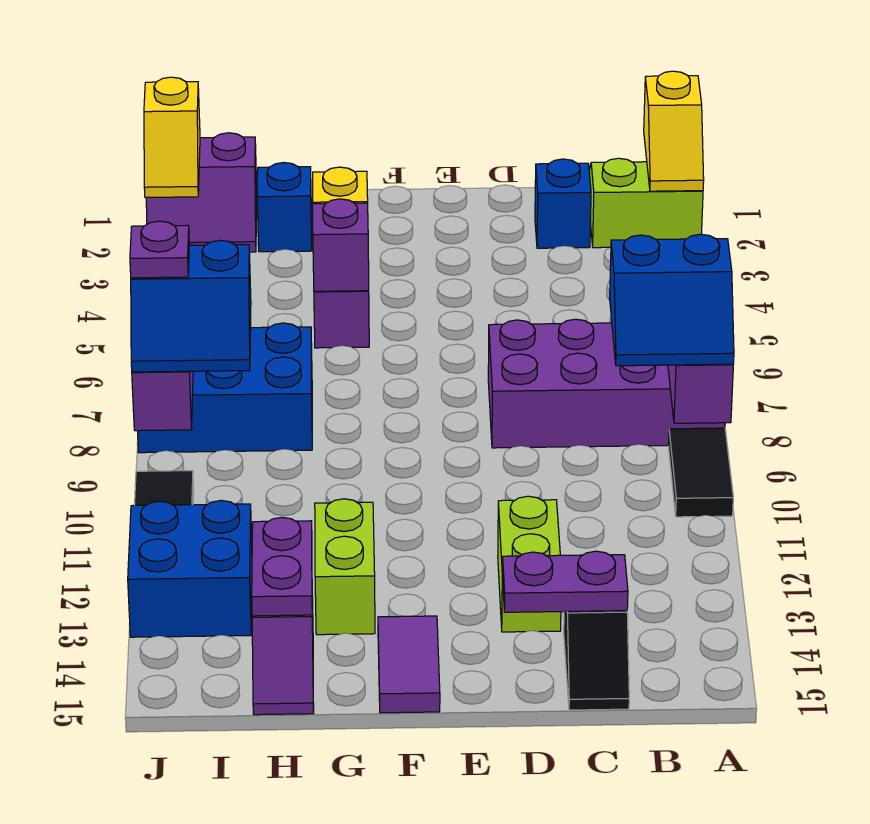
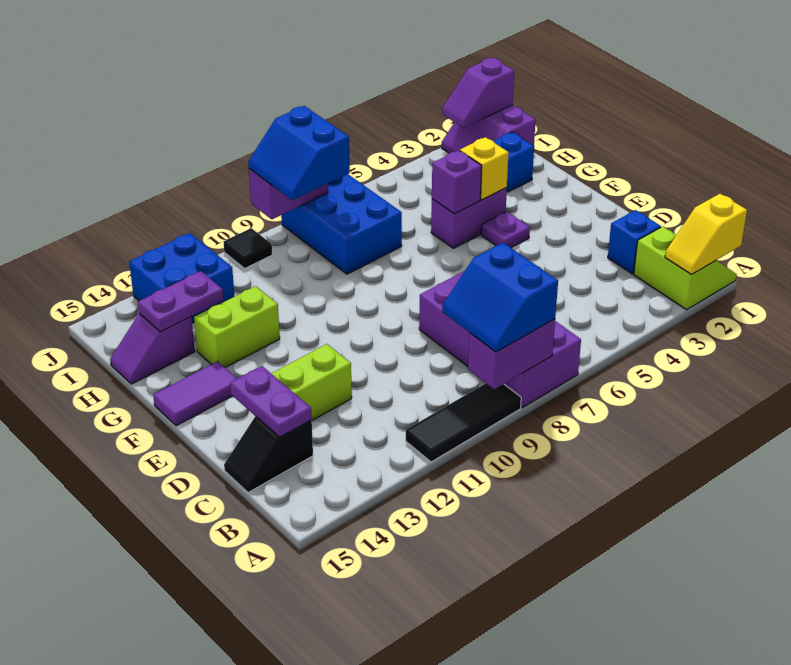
black 1x2 tile [669,428,733,517] -> black 1x3 tile [406,383,521,462]
yellow 1x2 slope [144,77,200,198] -> purple 1x2 slope [442,57,514,128]
purple 1x1 plate [130,221,189,278] -> purple 1x1 plate moved to [481,212,530,248]

